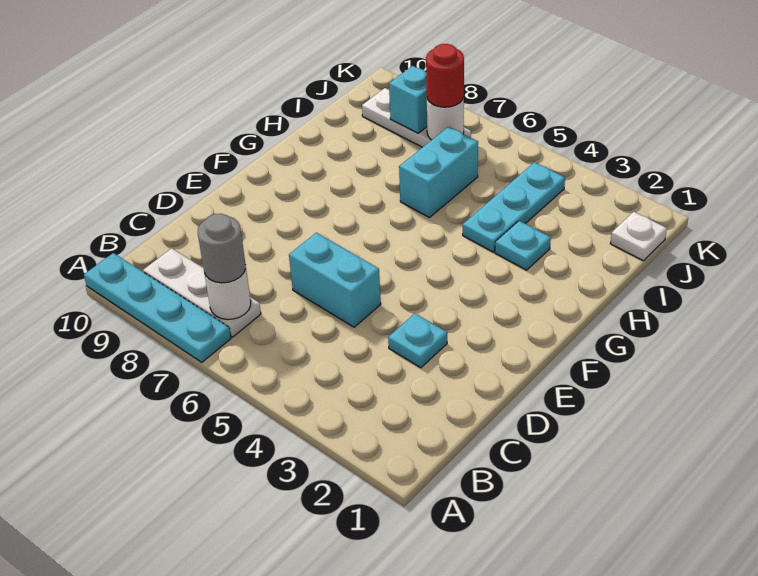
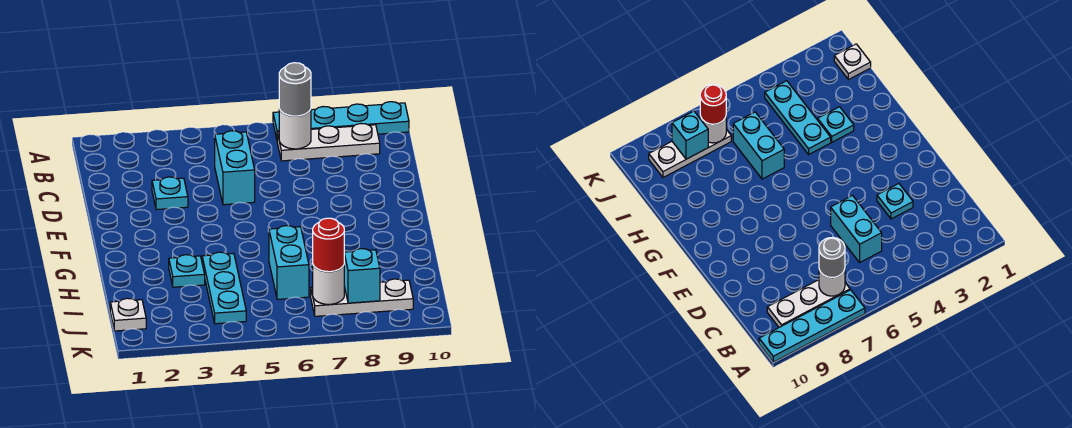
cyan 1x2 brick [289,233,381,327] -> cyan 1x2 brick turned to [215,131,255,205]

